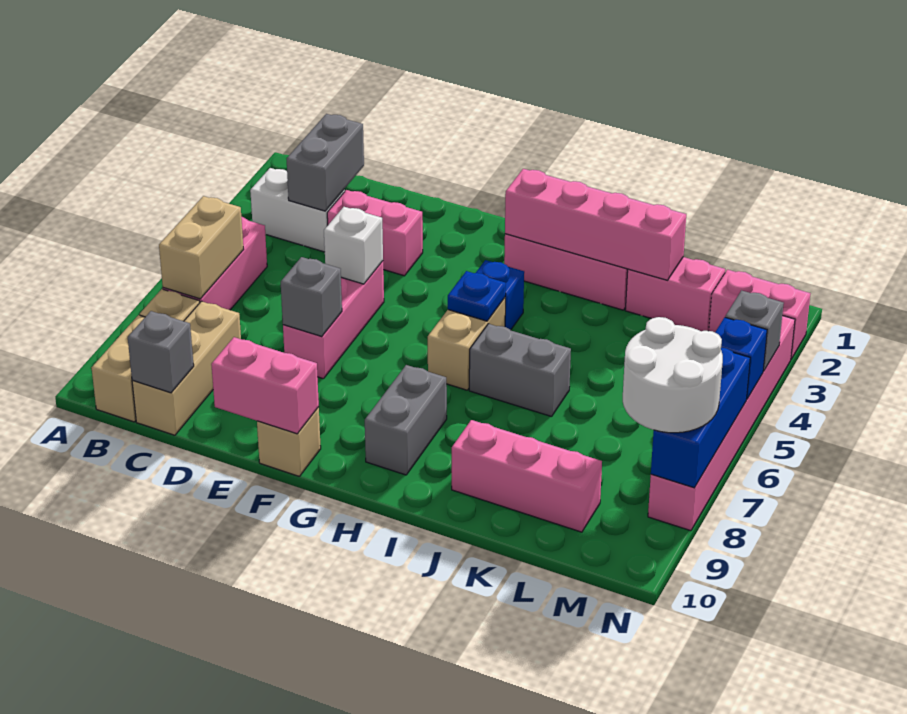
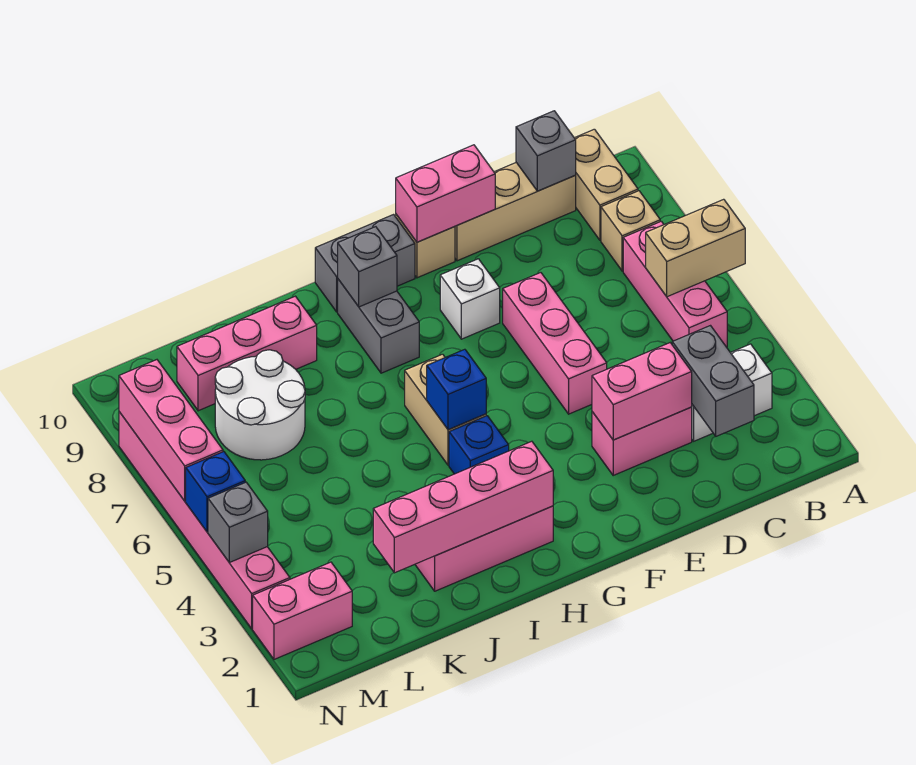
tan 1x2 brick [159,196,244,299] -> tan 1x2 brick turned to [646,199,745,297]
tan 1x3 brick [132,301,241,435] -> tan 1x3 brick turned to [455,163,576,261]
white 1x1 brick [324,207,383,284] -> white 1x1 brick moved to [440,259,500,339]
grey 1x1 brick [281,257,342,337] -> grey 1x1 brick moved to [338,227,397,307]
blue 1x1 plate [448,271,506,321] -> blue 1x1 brick [427,349,486,430]
grey 1x2 brick [469,324,571,416] -> grey 1x2 brick moved to [315,215,415,312]
pink 1x2 brick [625,257,725,331] -> pink 1x2 brick moved to [592,343,692,440]
white 2x2 round brick [623,317,723,433] -> white 2x2 round brick moved to [215,350,305,460]
blue 1x3 brick [651,348,750,488] -> pink 1x3 brick [119,360,223,501]

